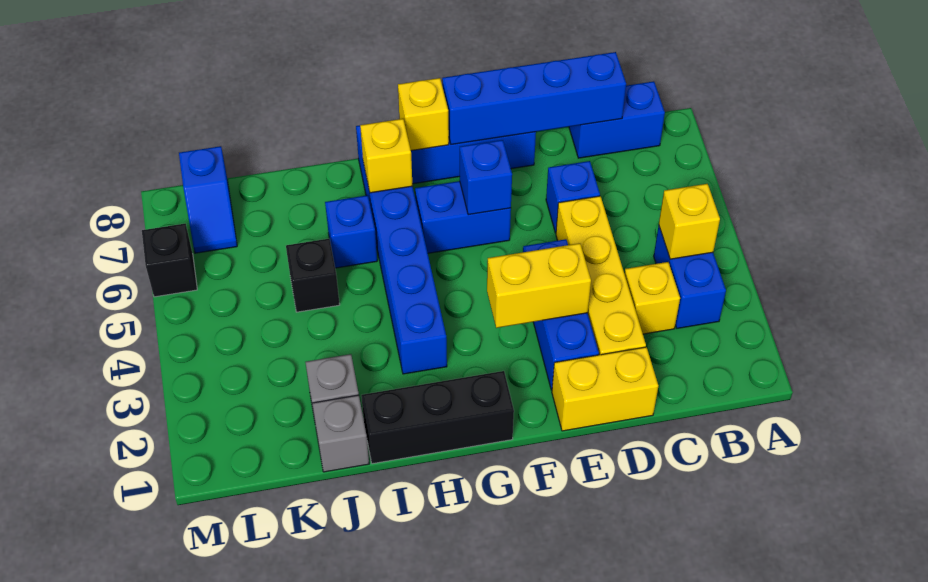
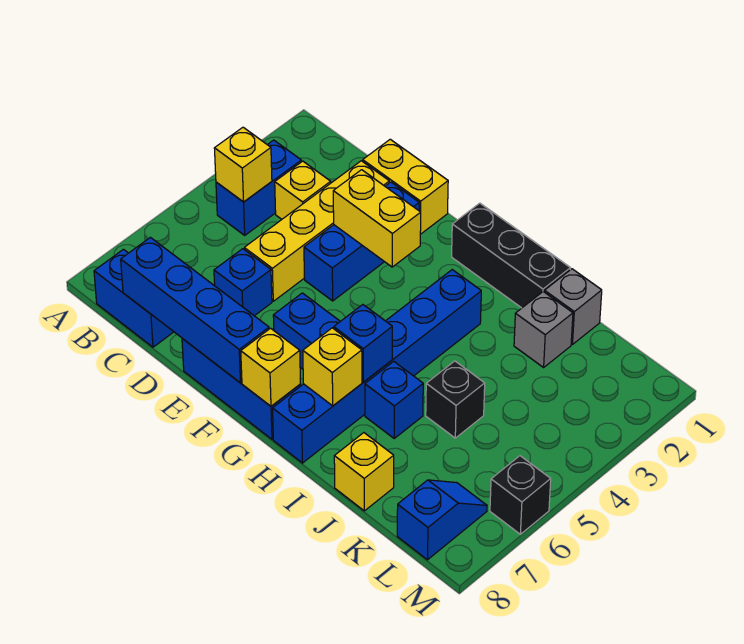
blue 1x1 brick [460,140,512,215] -> blue 1x1 brick moved to [334,305,392,382]
none -> yellow 1x1 brick [334,433,394,511]

